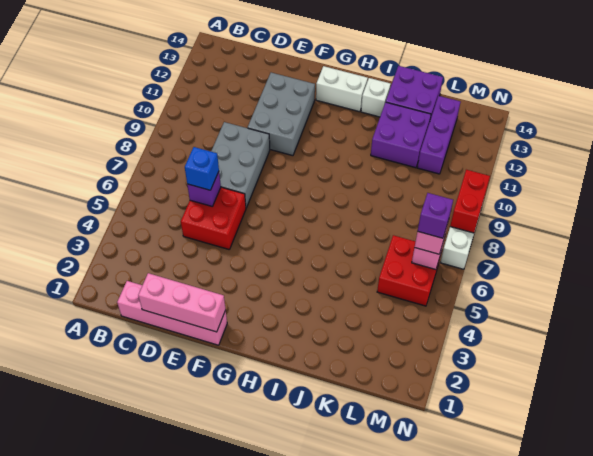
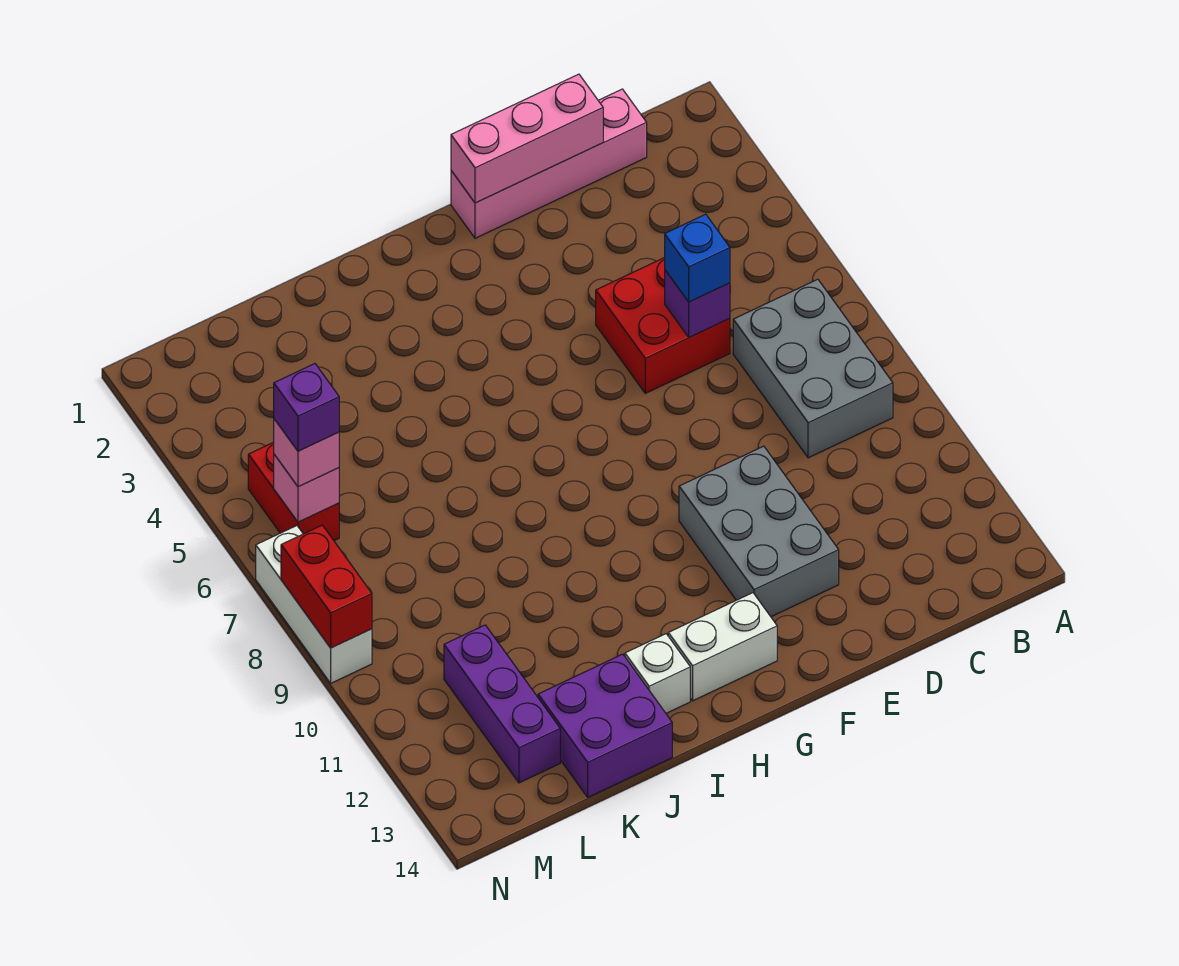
grey 2x3 brick [211,122,270,208] -> grey 2x3 brick moved to [733,279,893,458]
purple 2x2 brick [371,102,431,168] -> none
red 2x2 brick [377,235,441,306] -> red 1x2 brick [248,442,339,541]

